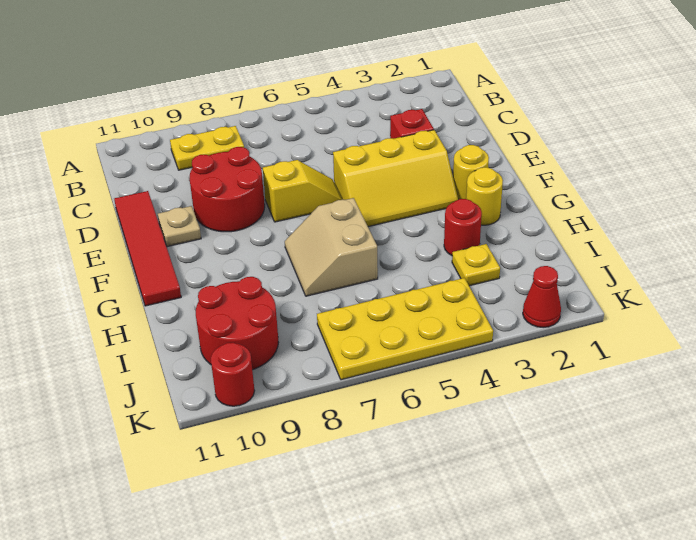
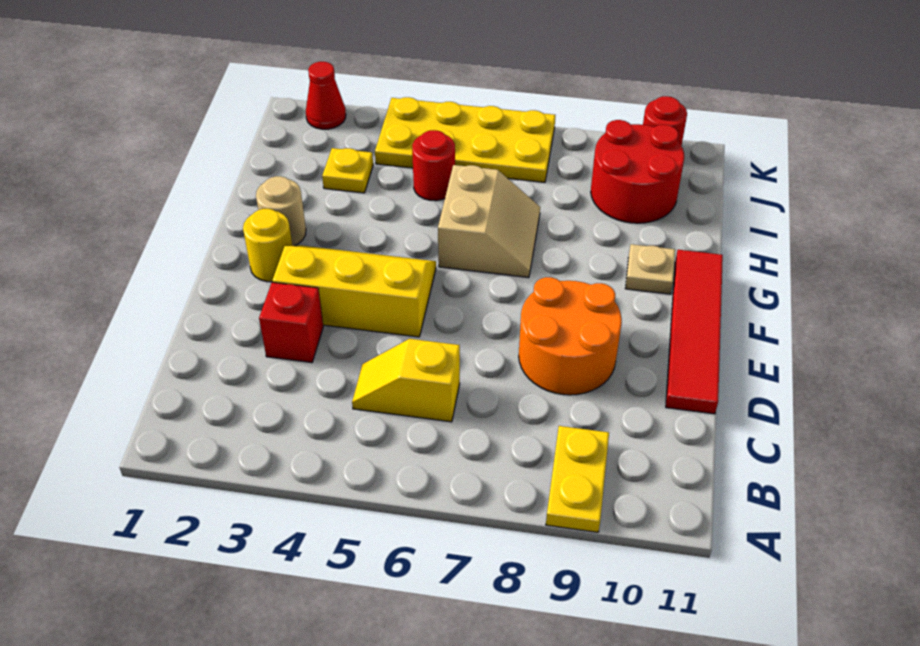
yellow 1x2 plate [170,126,244,170] -> yellow 1x2 plate turned to [546,426,609,532]
red 2x2 round brick [190,147,265,232] -> orange 2x2 round brick [519,277,622,395]
yellow 1x2 slope [263,160,342,222] -> yellow 1x2 slope moved to [352,339,460,422]
tan 1x1 plate [158,206,201,247] -> tan 1x1 plate moved to [625,244,675,294]
yellow 1x1 round brick [466,167,503,225] -> tan 1x1 round brick [256,176,306,246]
red 1x1 round brick [444,199,482,255] -> red 1x1 round brick moved to [412,130,455,201]

